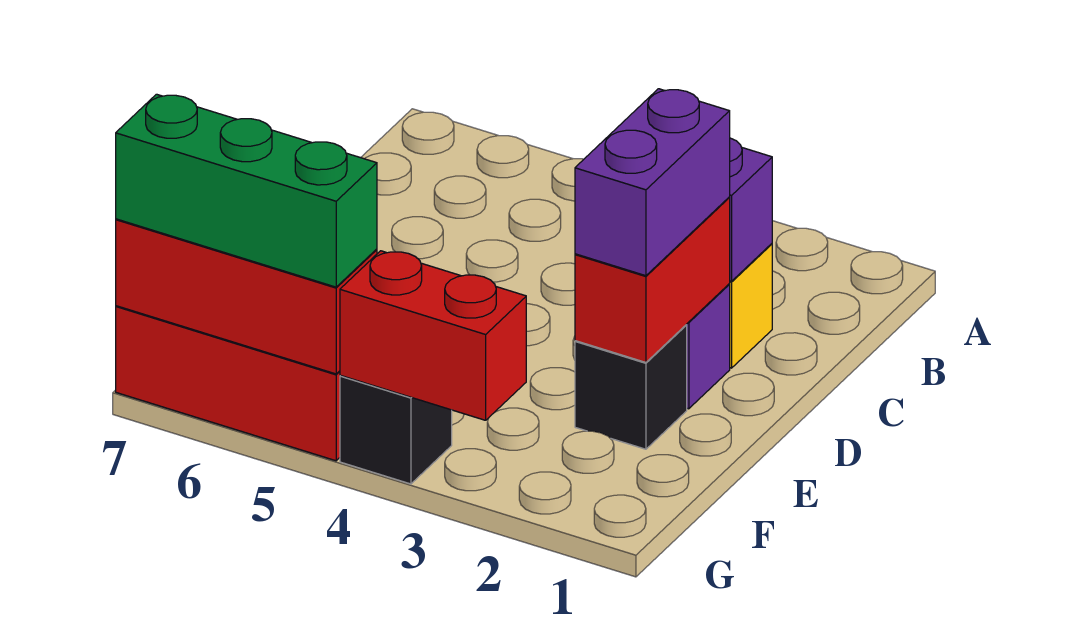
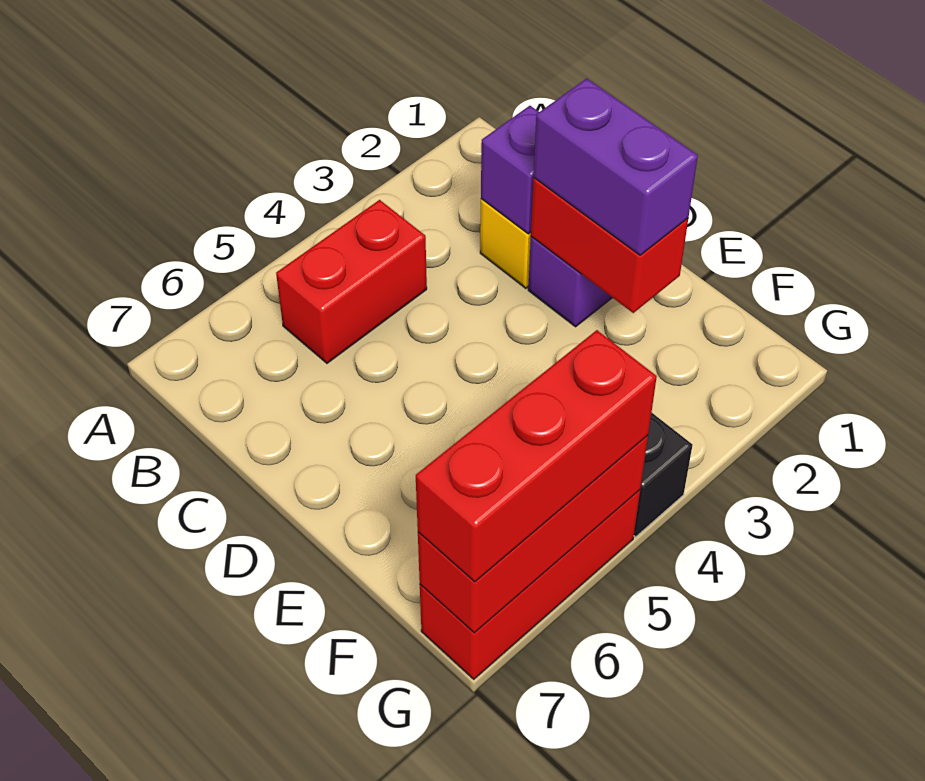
black 1x1 brick [575,325,687,449] -> none
red 1x2 brick [340,251,526,420] -> red 1x2 brick moved to [276,200,427,363]
green 1x3 brick [116,94,377,287] -> red 1x3 brick [416,330,657,582]

